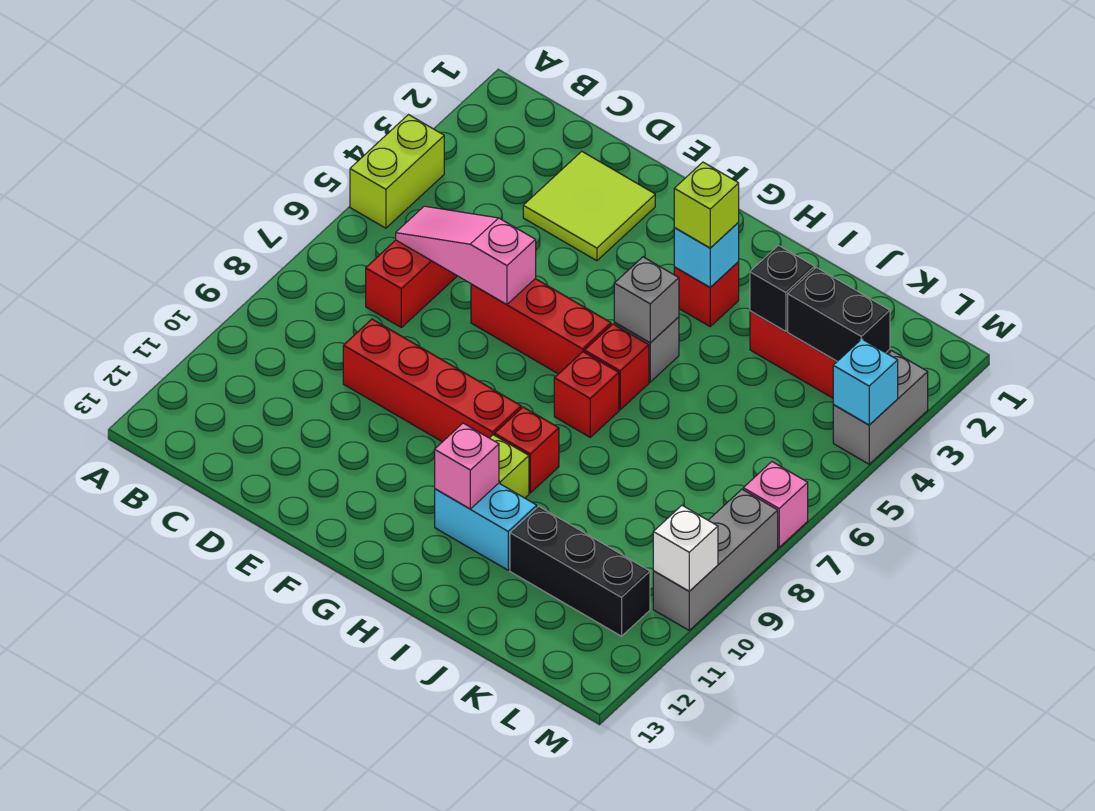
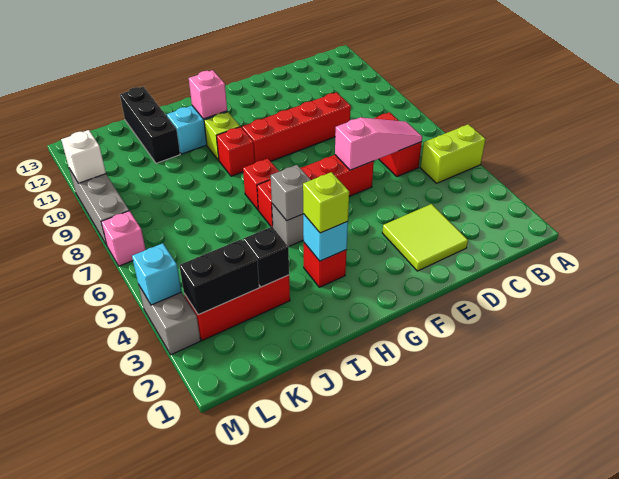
lime 1x2 brick [350,115,444,228] -> lime 1x2 brick turned to [421,124,485,183]
black 1x3 brick [510,506,650,636] -> black 1x3 brick turned to [120,86,180,163]

